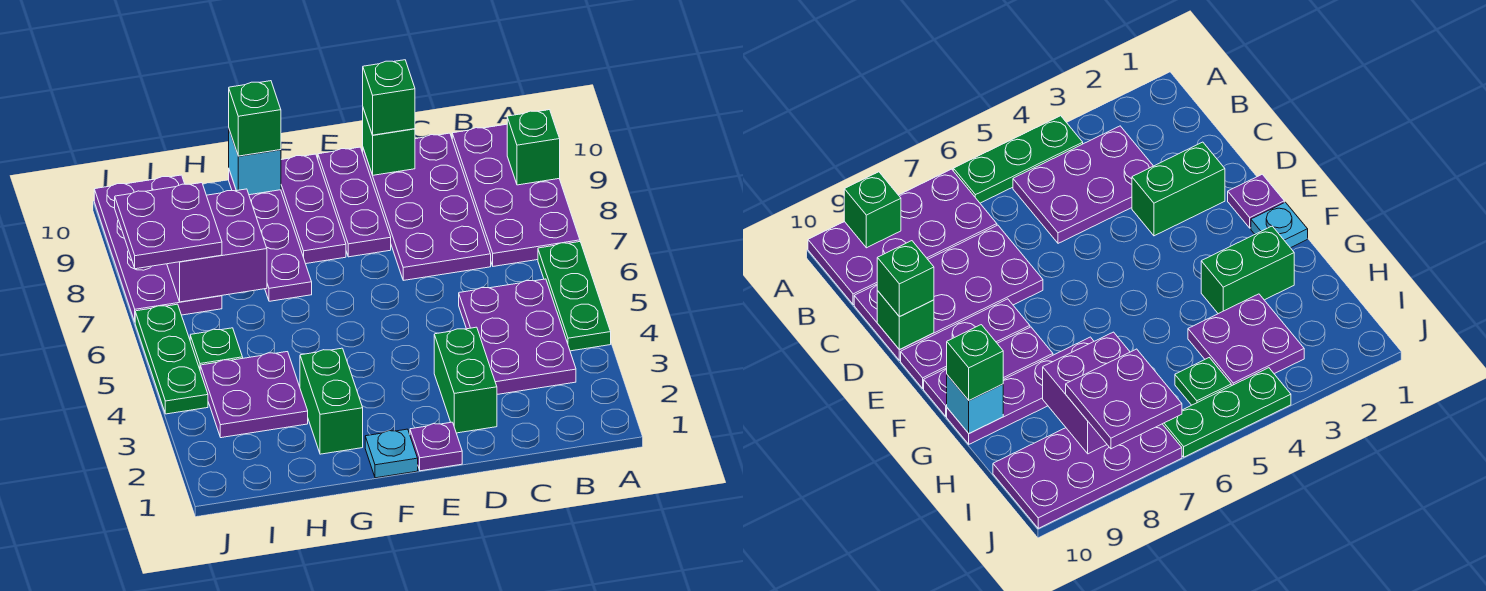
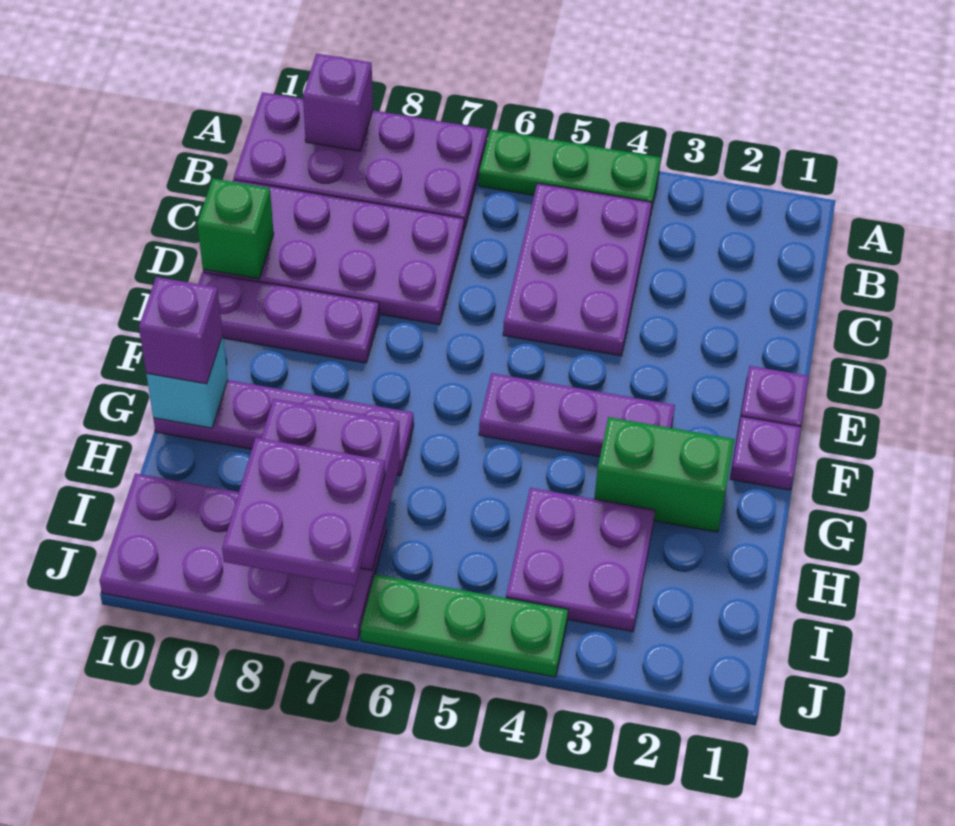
green 1x1 brick [507,110,560,185] -> purple 1x1 brick [303,54,373,151]
purple 2x3 plate [459,279,576,394] -> purple 2x3 plate turned to [503,183,652,356]
green 1x2 brick [434,327,497,433] -> none
green 1x1 brick [363,60,415,135] -> none
cyan 1x1 plate [365,429,418,478] -> purple 1x1 plate [730,416,801,490]
purple 1x3 plate [281,154,346,264] -> purple 1x3 plate moved to [479,373,675,457]
green 1x1 brick [229,81,281,156] -> purple 1x1 brick [139,277,223,384]
green 1x1 plate [190,328,243,369] -> none

